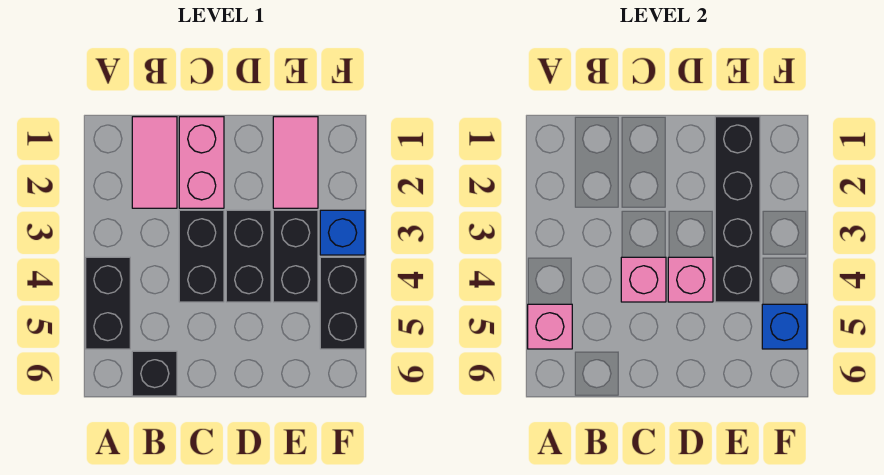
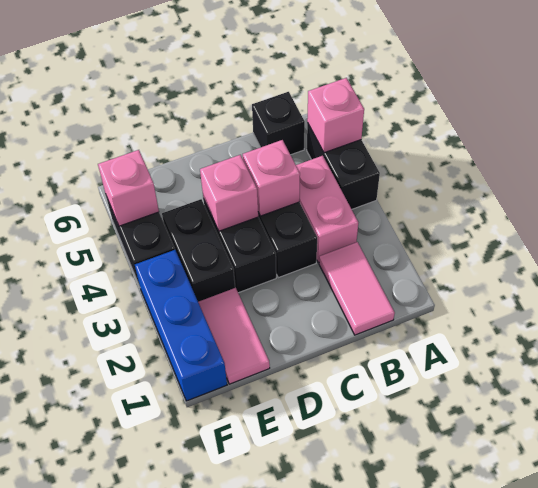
pink 1x2 brick [179,117,224,208] -> pink 1x2 brick moved to [296,156,358,263]
black 1x4 brick [715,117,760,302] -> none
blue 1x1 brick [320,210,365,255] -> blue 1x3 brick [135,250,227,401]
blue 1x1 brick [762,304,807,349] -> pink 1x1 brick [98,150,159,226]

